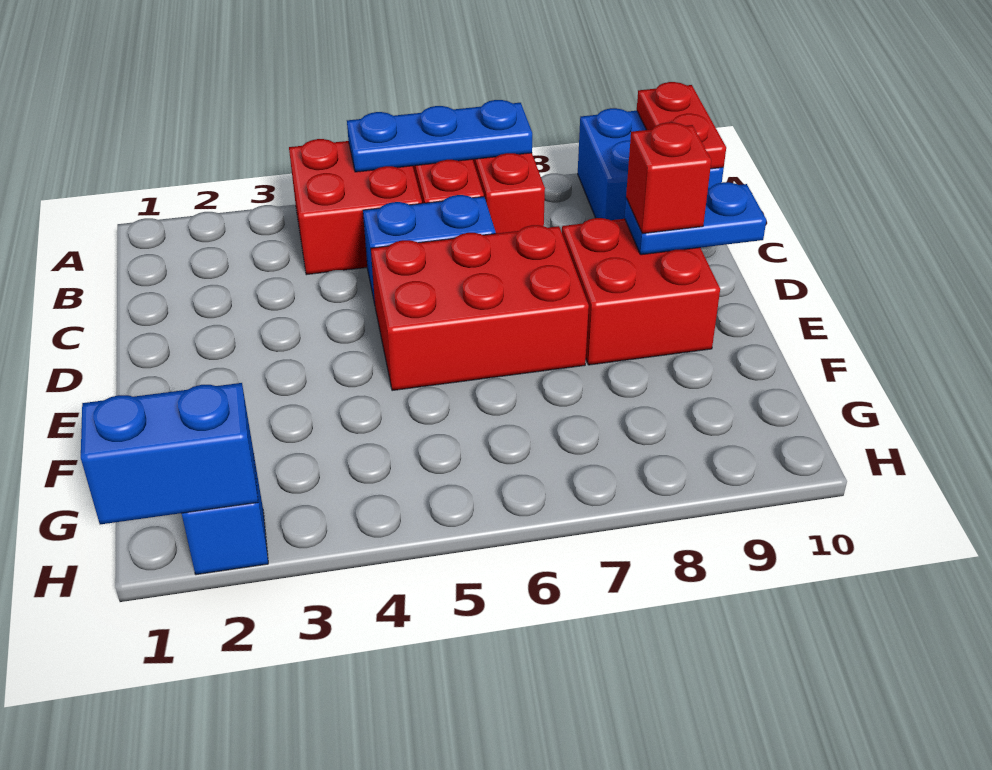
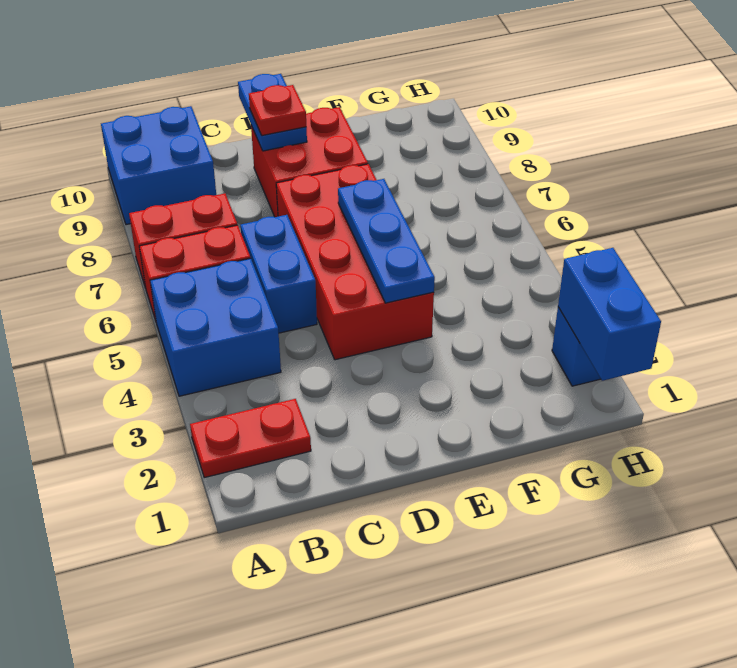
red 2x2 brick [289,139,422,275] -> blue 2x2 brick [150,258,281,396]
blue 1x3 plate [347,100,532,172] -> blue 1x3 plate moved to [338,179,435,303]
red 1x2 plate [637,82,726,169] -> red 1x2 plate moved to [190,399,311,478]
red 2x3 brick [371,225,589,391] -> red 2x4 brick [276,164,434,360]
red 1x1 brick [626,122,711,234] -> red 1x1 plate [249,85,306,136]

